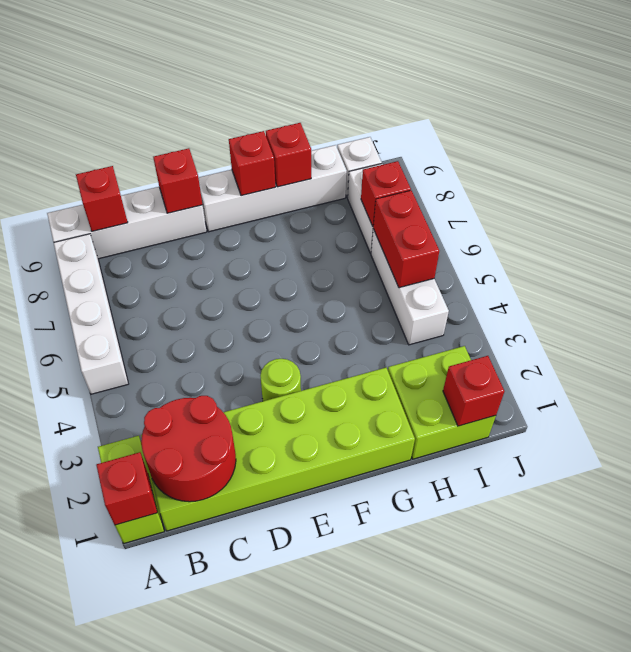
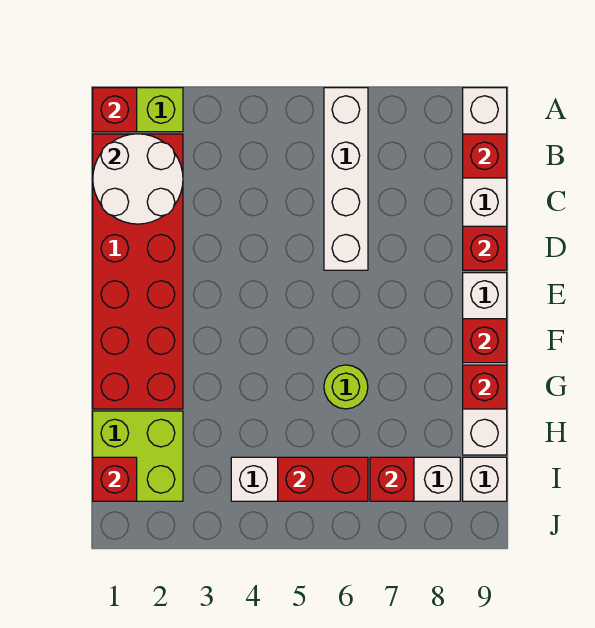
white 1x4 brick [54,234,128,394] -> white 1x4 brick turned to [324,88,368,270]
lime 2x6 brick [141,368,415,531] -> red 2x6 brick [93,134,183,409]
red 2x2 round brick [141,396,236,502] -> white 2x2 round brick [93,134,183,224]
lime 1x1 round brick [260,359,301,401] -> lime 1x1 round brick moved to [324,365,368,409]

